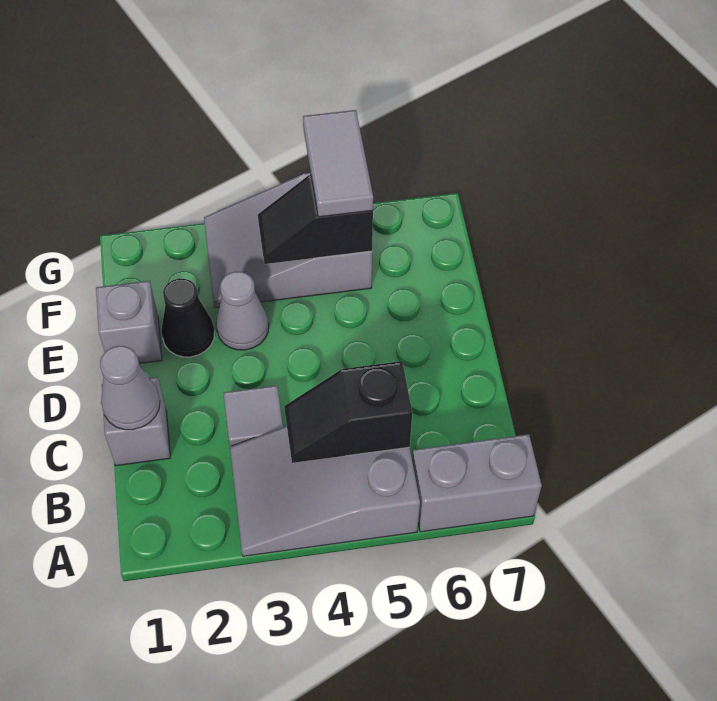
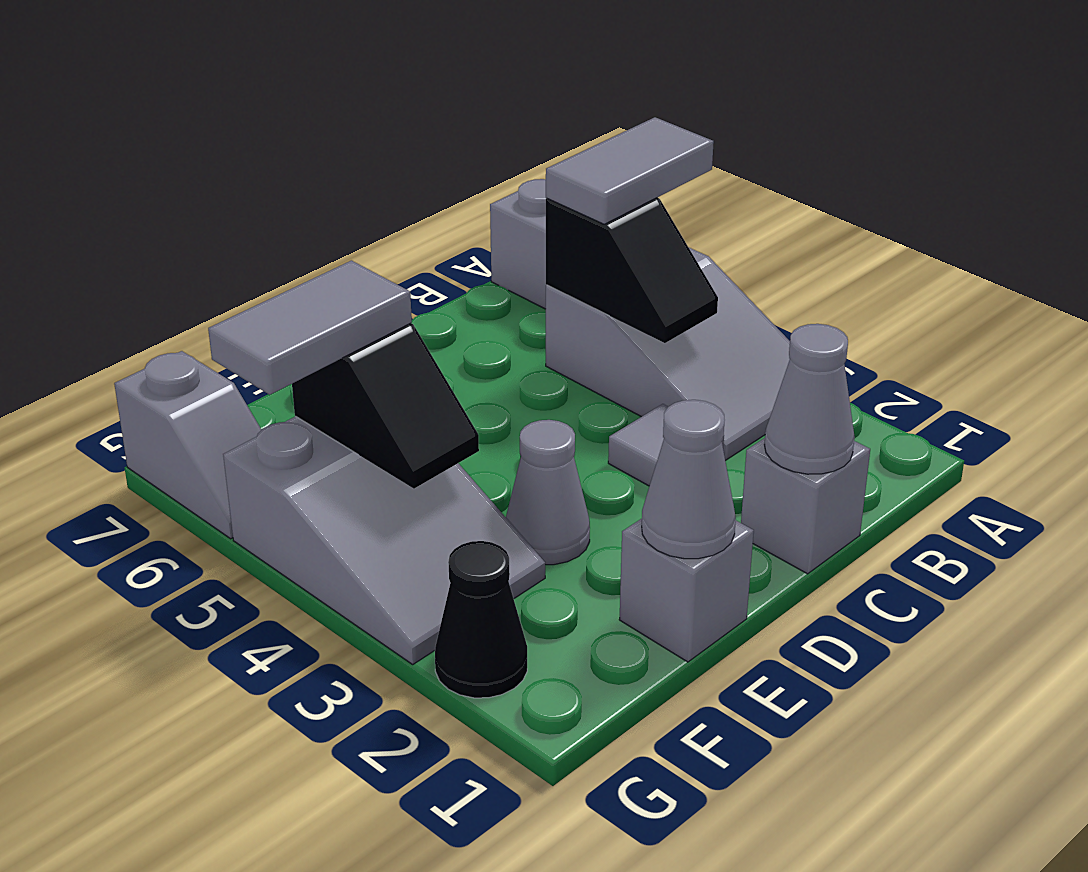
none -> grey 1x2 tile [546,117,714,224]
none -> grey 1x1 cone [642,400,736,559]
black 1x1 cone [161,278,215,357] -> black 1x1 cone moved to [435,541,527,698]
none -> grey 1x2 slope [114,351,261,539]

